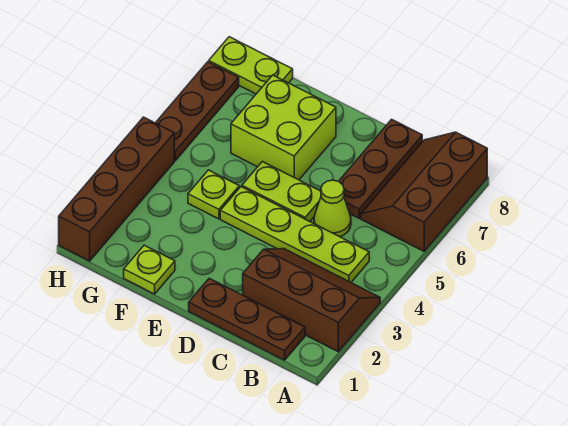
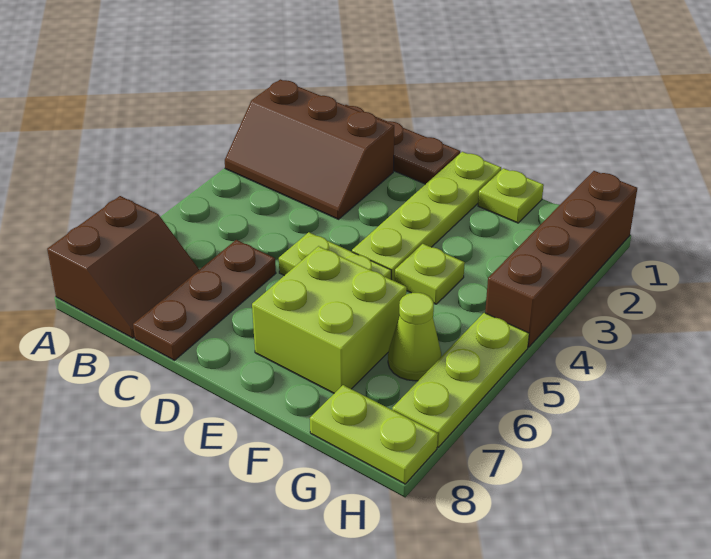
brown 2x3 slope [361,132,487,251] -> brown 2x2 slope [47,196,199,338]
lime 1x4 plate [220,187,369,282] -> lime 1x4 plate turned to [352,152,501,281]
lime 1x1 cone [314,180,351,237] -> lime 1x1 cone moved to [388,293,441,381]
brown 1x3 plate [156,62,239,161] -> lime 1x3 plate [392,313,529,447]

